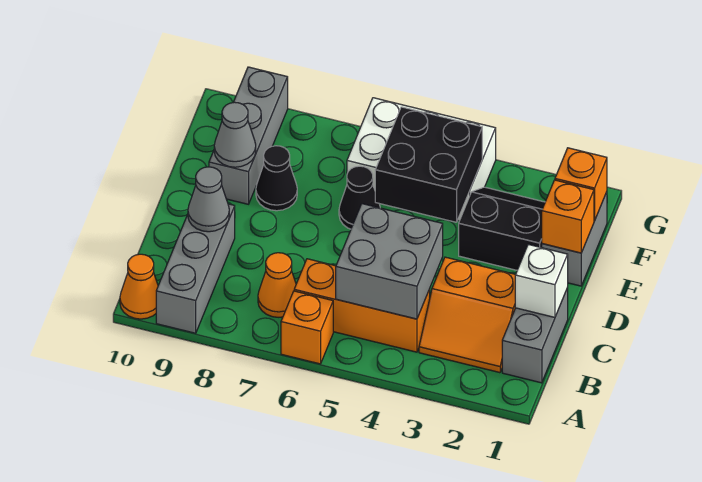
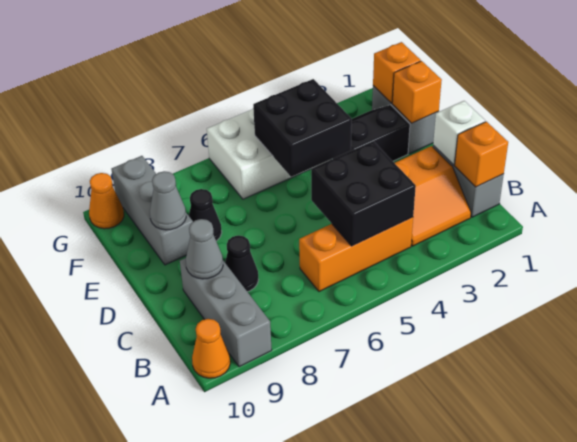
orange 1x1 brick [281,291,333,364] -> orange 1x1 brick moved to [455,122,508,187]
grey 2x2 brick [336,204,443,319] -> black 2x2 brick [311,141,416,246]
orange 1x1 cone [258,253,296,317] -> orange 1x1 cone moved to [89,173,124,229]
black 1x1 cone [339,166,380,229] -> black 1x1 cone moved to [225,235,259,292]

